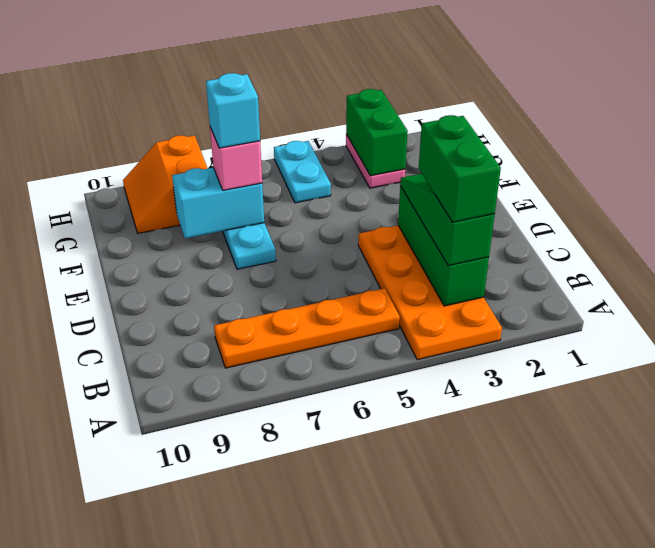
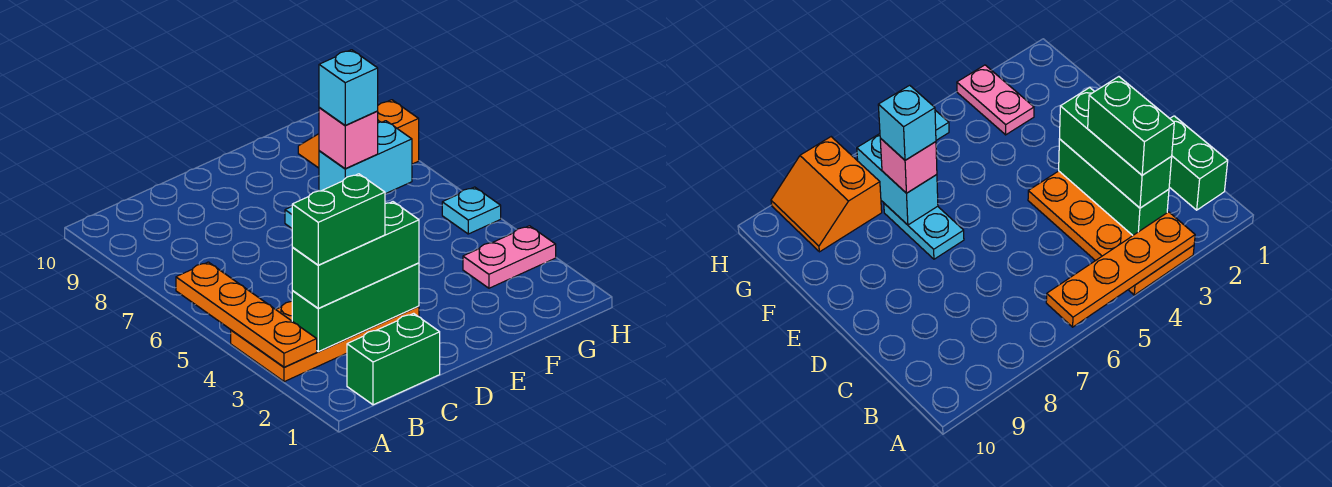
green 1x3 slope [400,174,495,266] -> green 1x3 brick [292,202,419,308]
orange 1x4 plate [214,288,400,368] -> orange 1x4 plate moved to [176,262,317,367]
cyan 1x2 brick [172,168,264,238] -> cyan 1x2 brick turned to [319,121,412,194]
green 1x2 brick [346,89,408,176] -> green 1x2 brick moved to [347,313,440,405]
cyan 1x2 plate [274,141,331,203] -> cyan 1x1 plate [442,187,501,234]

